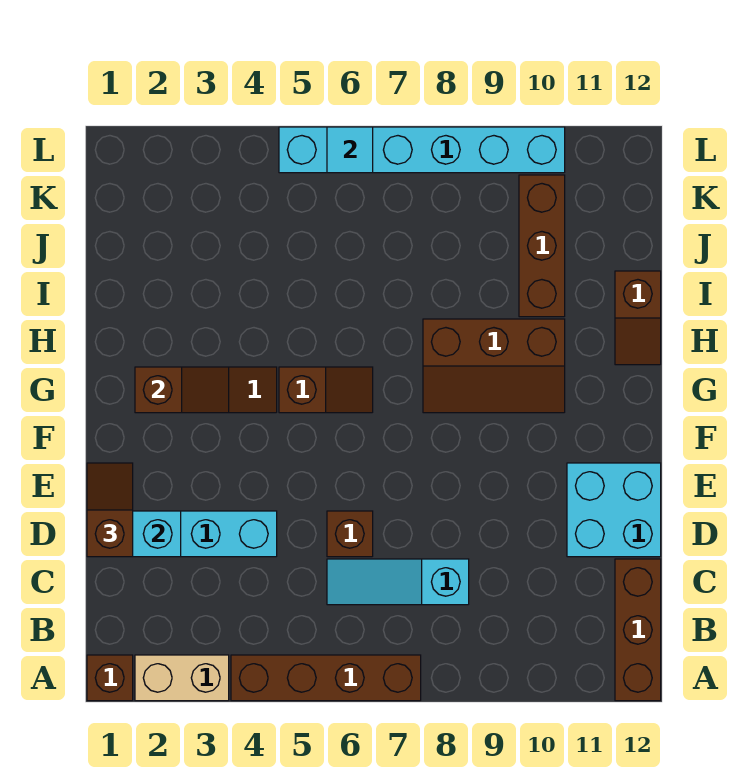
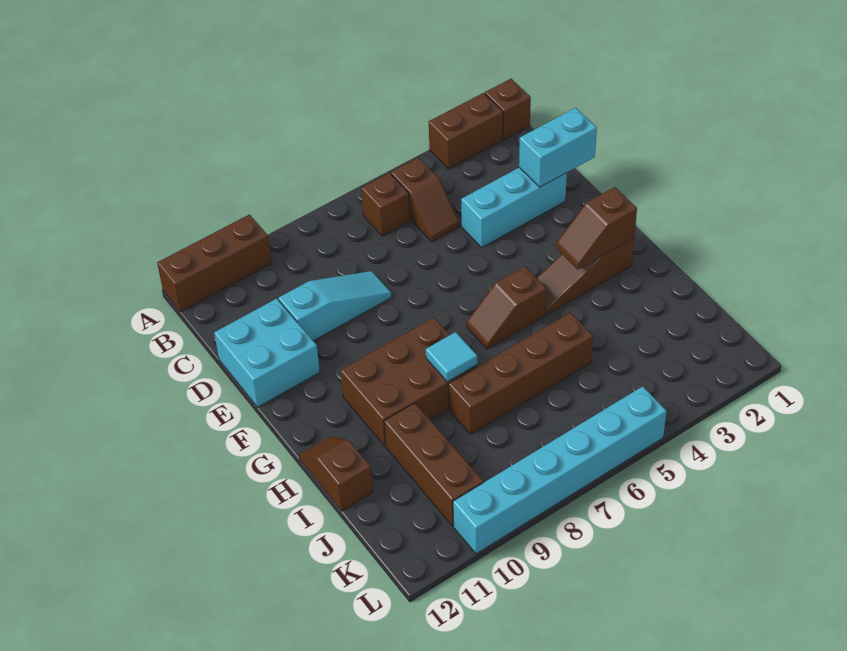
tan 1x2 brick [135,655,229,701] -> brown 1x2 brick [429,93,503,169]
brown 1x4 brick [231,655,421,701] -> brown 1x4 brick moved to [448,313,593,435]
brown 1x3 brick [615,559,661,701] -> brown 1x3 brick turned to [157,215,272,312]
cyan 1x3 slope [327,559,469,605] -> cyan 1x3 slope moved to [279,271,392,341]
brown 1x2 slope [87,463,133,557] -> brown 1x2 slope moved to [391,158,459,242]
brown 1x1 brick [327,511,373,557] -> brown 1x1 brick moved to [361,173,410,236]
brown 2x3 slope [423,319,565,413] -> brown 2x3 brick [340,317,477,446]
cyan 1x1 tile [327,127,373,173] -> cyan 1x1 tile moved to [426,332,477,382]

